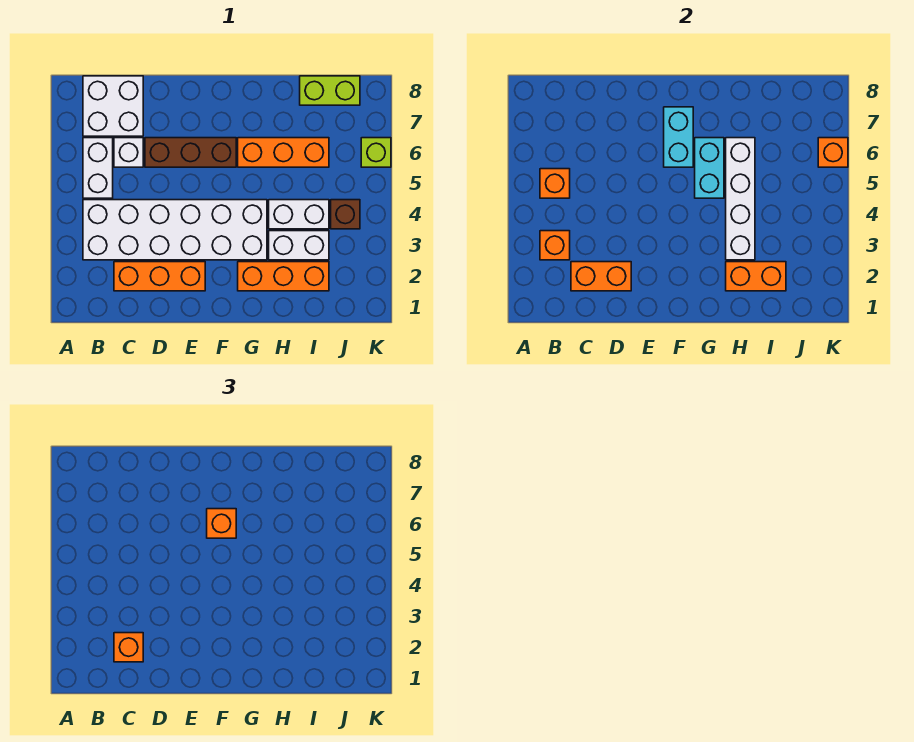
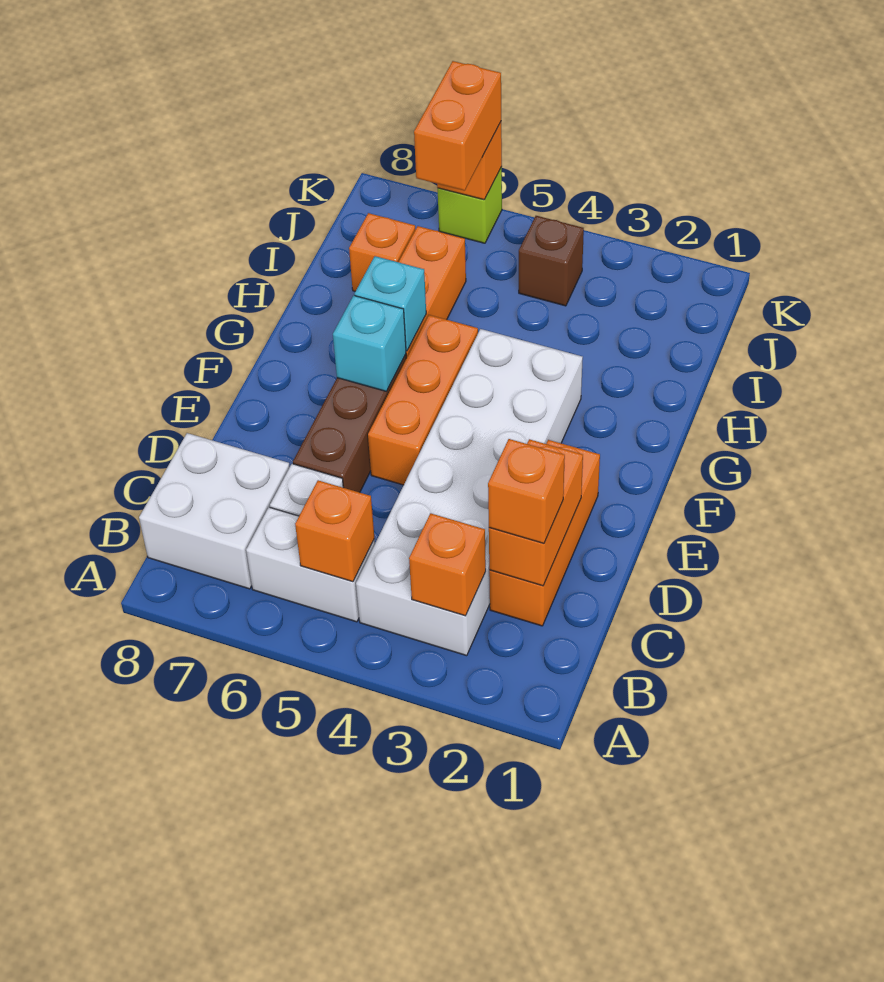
cyan 1x2 brick [664,107,693,167] -> cyan 1x1 brick [333,295,406,391]
orange 1x1 brick [207,509,236,538] -> orange 1x1 brick moved to [349,213,415,291]
orange 1x3 brick [238,262,329,291] -> orange 1x3 brick moved to [368,315,478,485]
cyan 1x2 brick [695,138,724,198] -> cyan 1x1 brick [355,256,426,351]
orange 1x2 brick [726,262,786,291] -> orange 1x2 brick moved to [414,61,501,191]
white 1x2 brick [269,231,329,260] -> none
white 1x4 brick [726,138,755,260] -> none
white 1x2 brick [269,200,329,229] -> none
lime 1x2 brick [300,76,360,105] -> none

